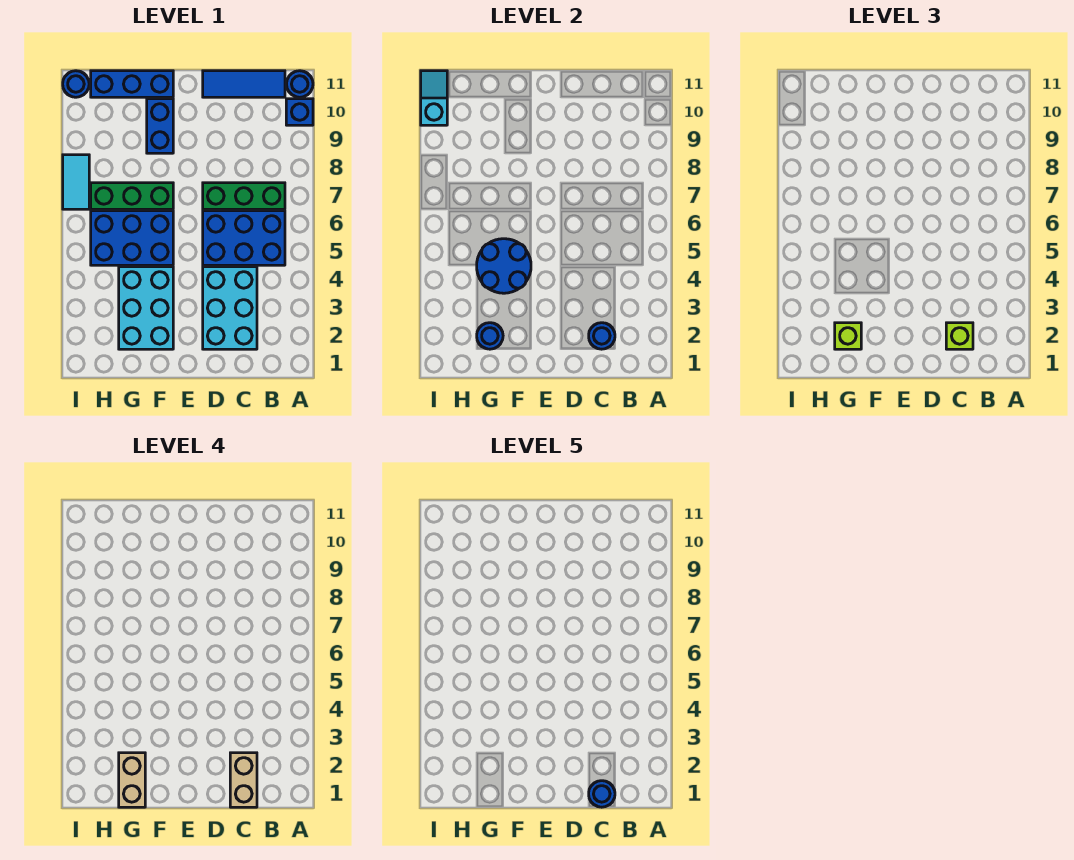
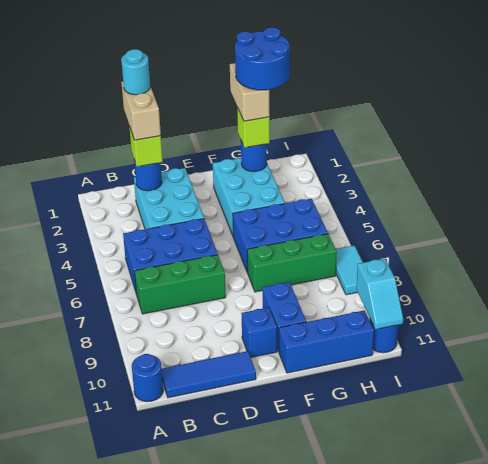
blue 1x1 brick [286,99,313,125] -> blue 1x1 brick moved to [241,308,277,357]
blue 1x1 round brick [589,781,615,807] -> cyan 1x1 round brick [121,49,150,95]
blue 2x2 round brick [477,239,531,293] -> blue 2x2 round brick moved to [235,27,290,90]

